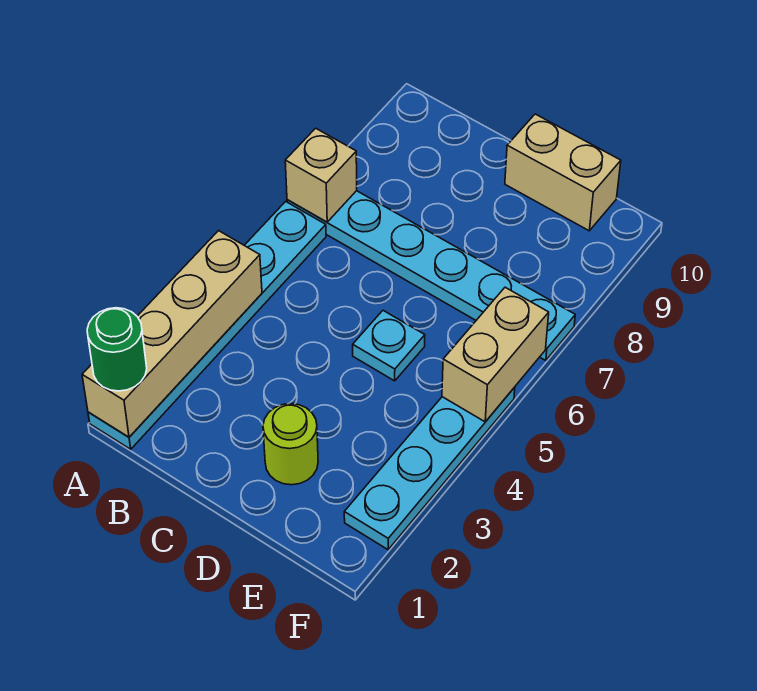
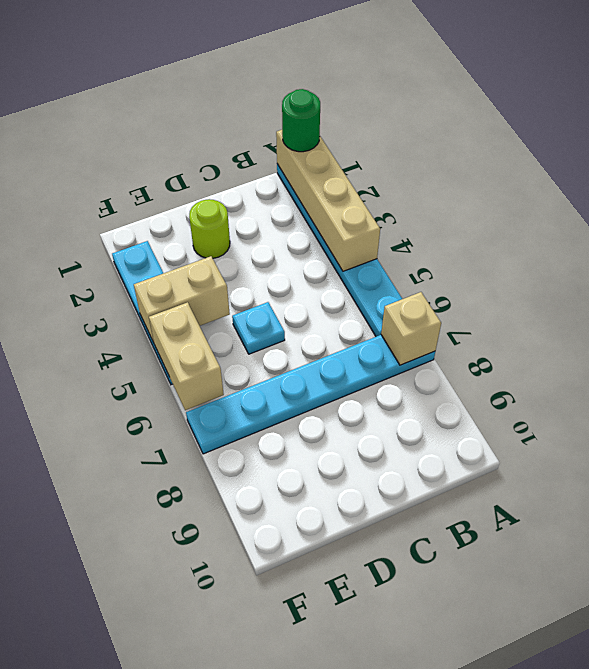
tan 1x2 brick [505,114,621,231] -> tan 1x2 brick moved to [134,256,230,342]

